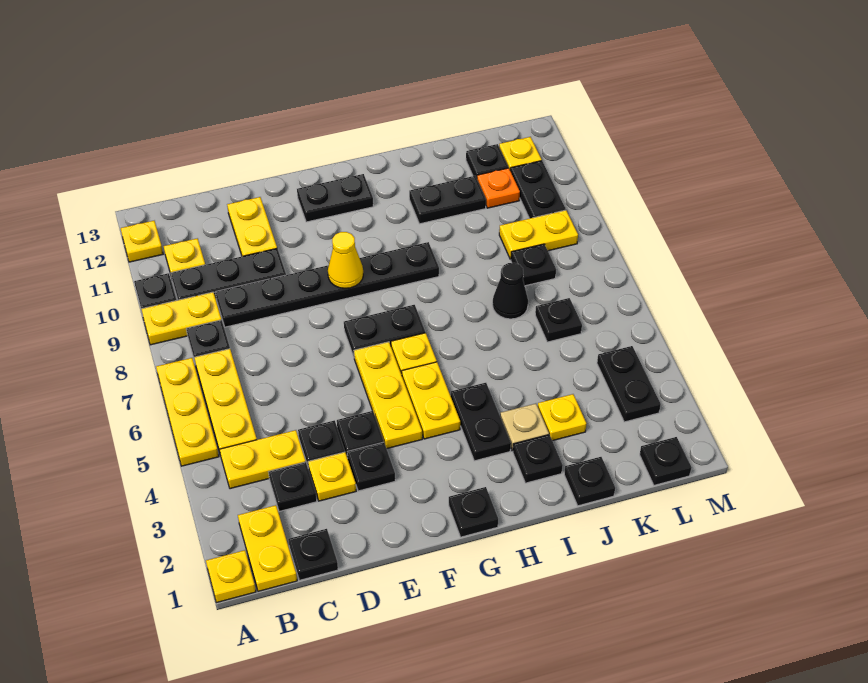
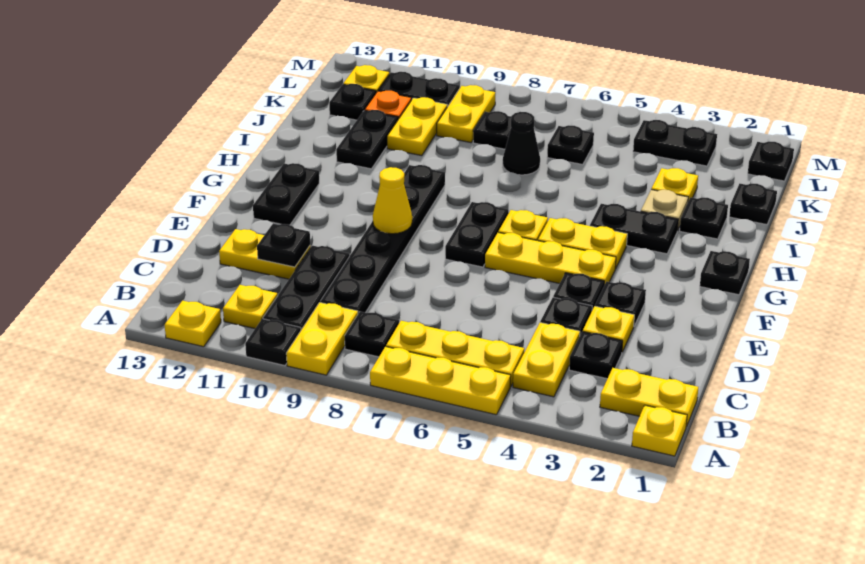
black 1x1 plate [288,529,338,580] -> black 1x1 plate moved to [257,224,310,267]
none -> yellow 1x2 plate [387,97,447,156]

